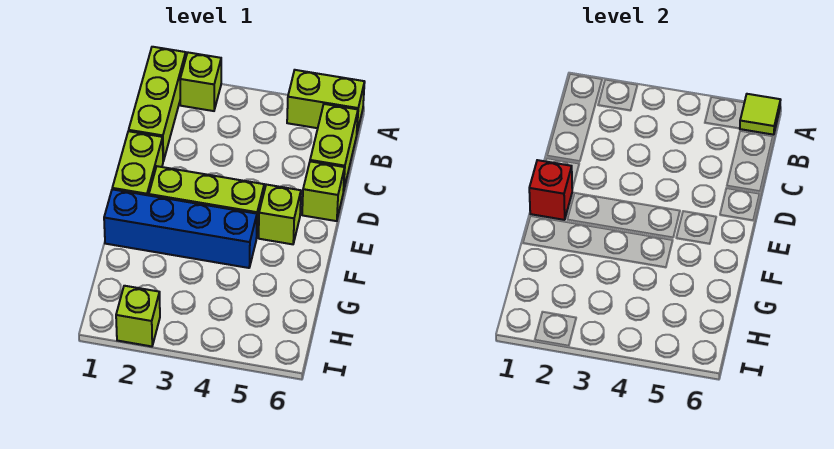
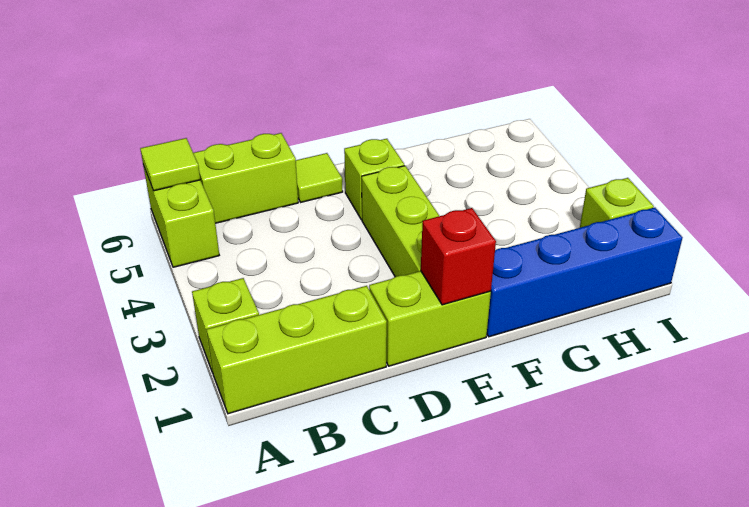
lime 1x1 brick [302,161,345,221] -> lime 1x1 tile [296,153,343,202]
blue 1x4 brick [104,189,257,268] -> blue 1x4 brick turned to [487,208,682,337]

